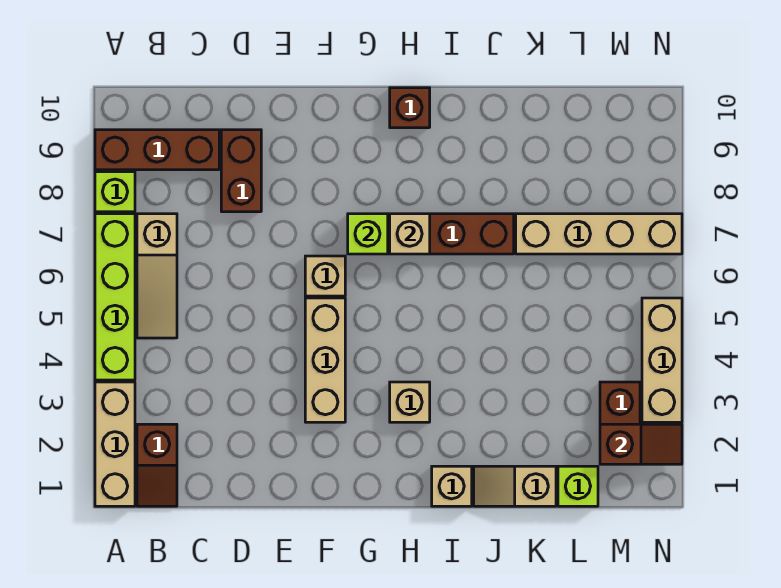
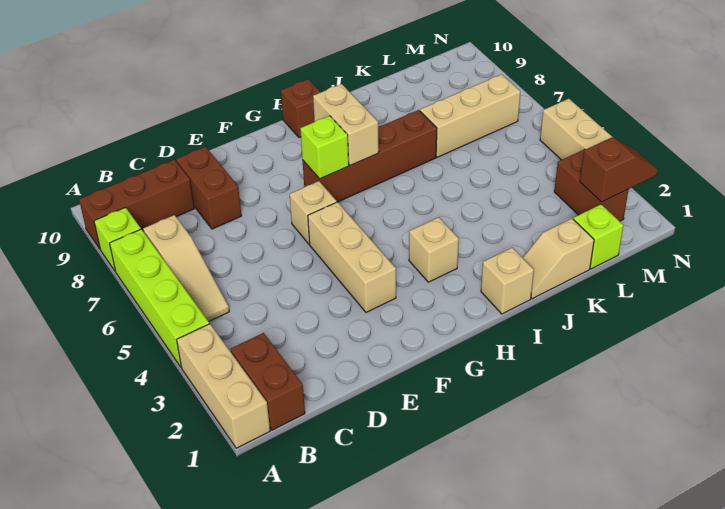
brown 1x2 slope [137,424,177,506] -> brown 1x2 brick [231,333,305,430]
tan 1x1 brick [390,214,430,254] -> tan 1x2 brick [313,84,379,166]
tan 1x4 brick [516,214,682,254] -> tan 1x3 brick [420,74,520,157]

